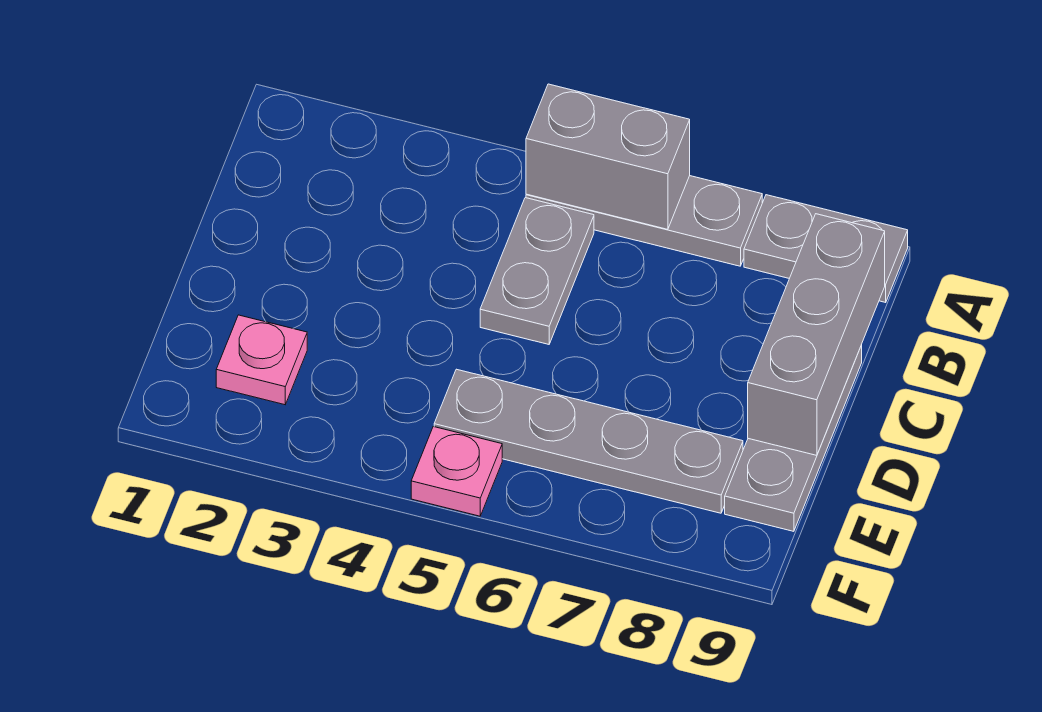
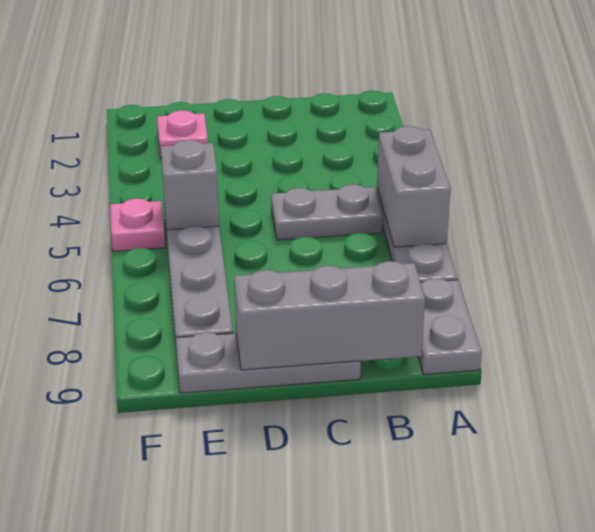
none -> grey 1x1 brick [161,140,219,230]

